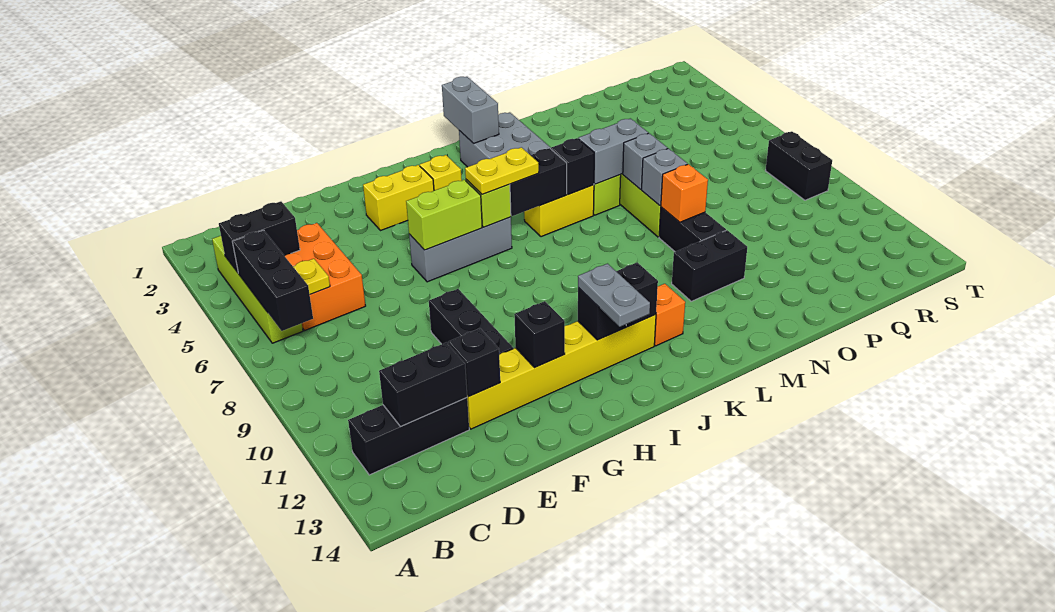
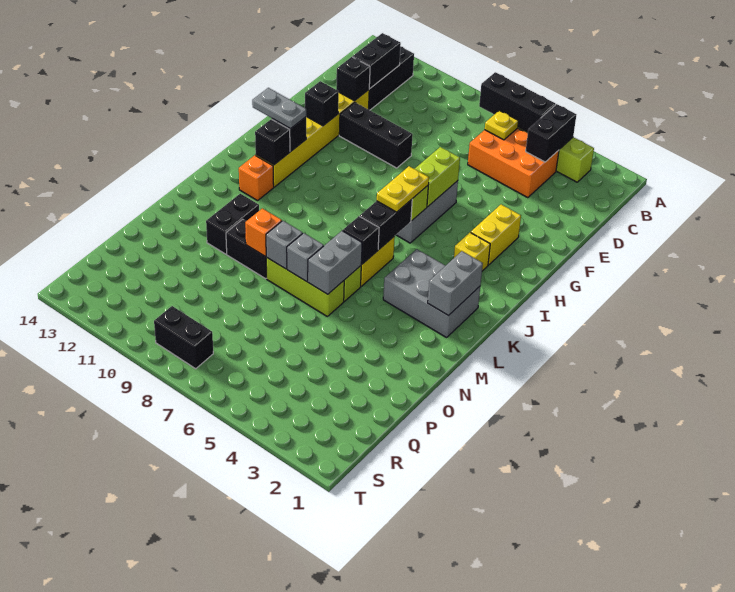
grey 1x2 brick [442,77,499,143] -> grey 1x2 brick turned to [428,251,483,316]

